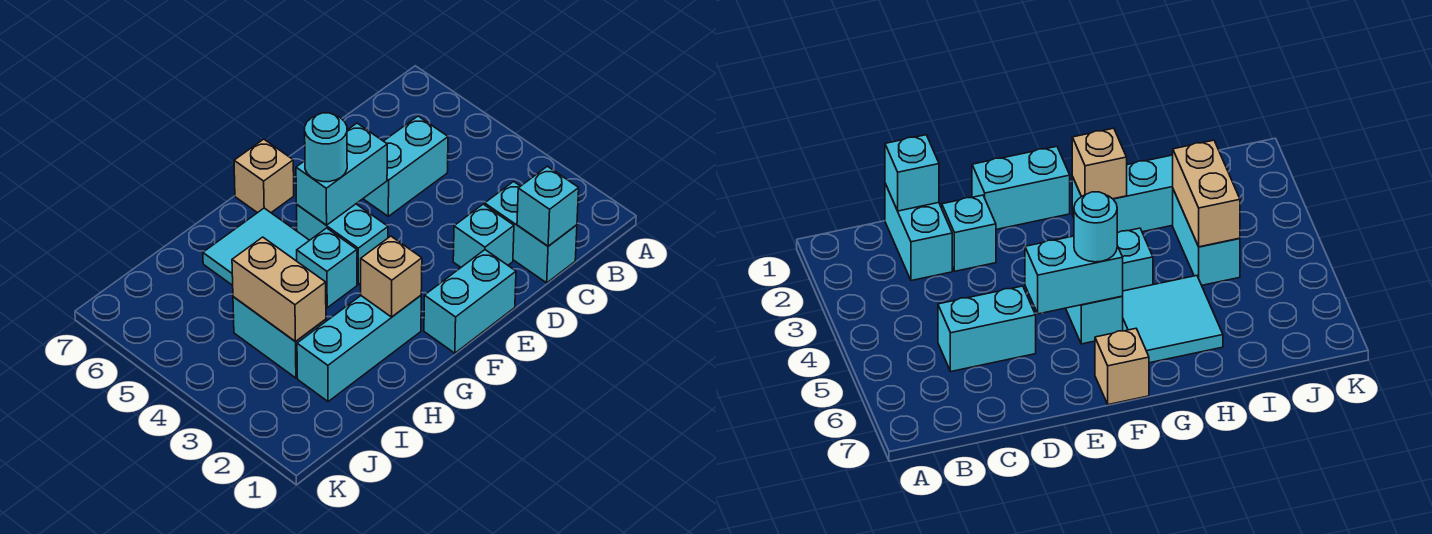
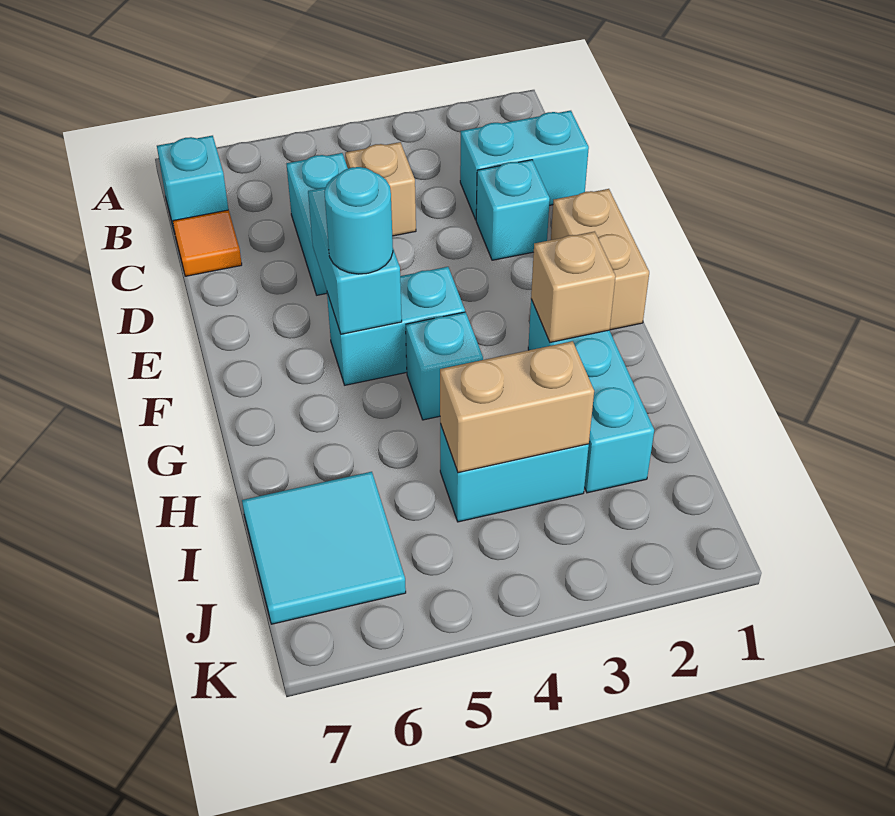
cyan 1x1 brick [517,166,579,246] -> cyan 1x1 brick moved to [157,136,228,233]
none -> orange 1x1 tile [173,210,242,276]
cyan 1x2 brick [424,250,516,353] -> tan 1x2 brick [551,189,649,330]
tan 1x1 brick [234,139,294,213] -> tan 1x1 brick moved to [345,142,416,236]
cyan 2x2 tile [203,208,309,285] -> cyan 2x2 tile moved to [242,472,406,624]

